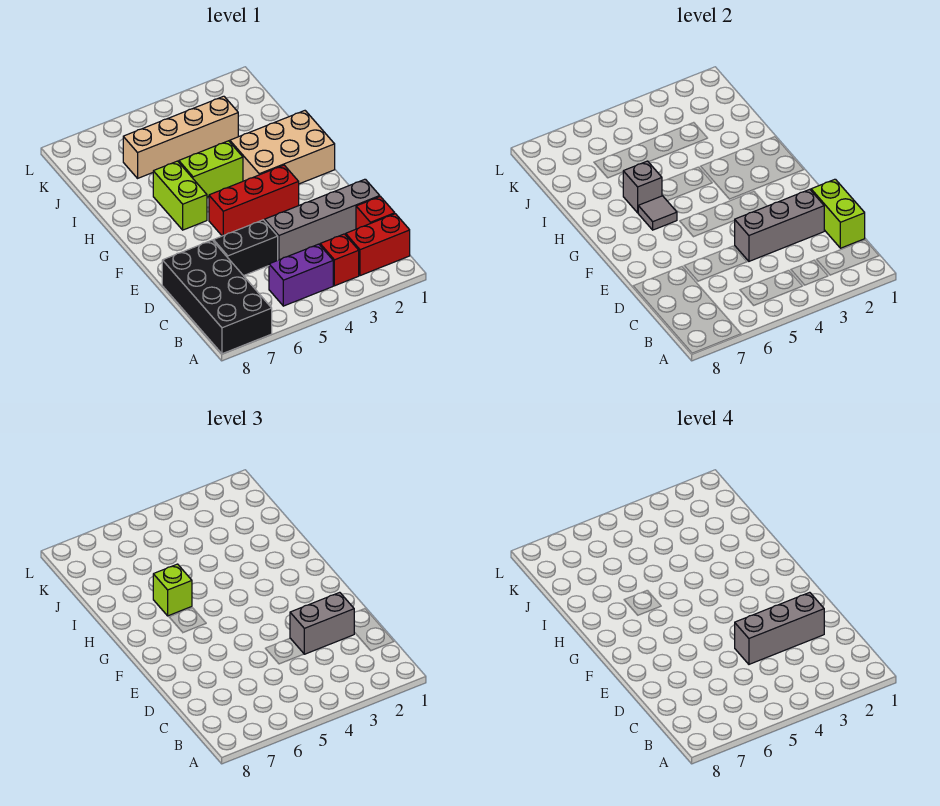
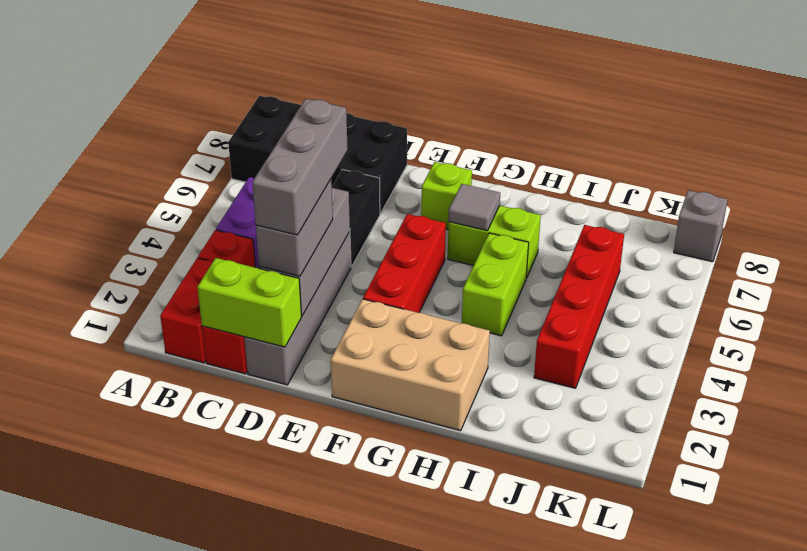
tan 2x3 brick [230,111,335,184] -> tan 2x3 brick turned to [331,299,490,431]
grey 1x1 brick [623,161,662,213] -> grey 1x1 brick moved to [674,190,728,262]
lime 1x1 brick [153,564,192,616] -> lime 1x1 brick moved to [421,162,472,229]
tan 1x4 brick [123,96,238,178] -> red 1x4 brick [534,225,624,388]

